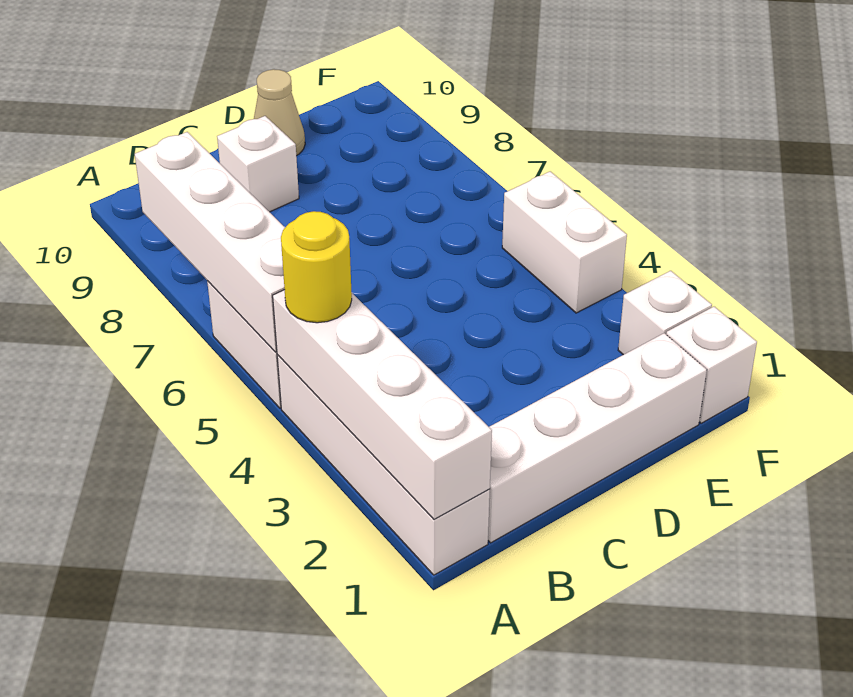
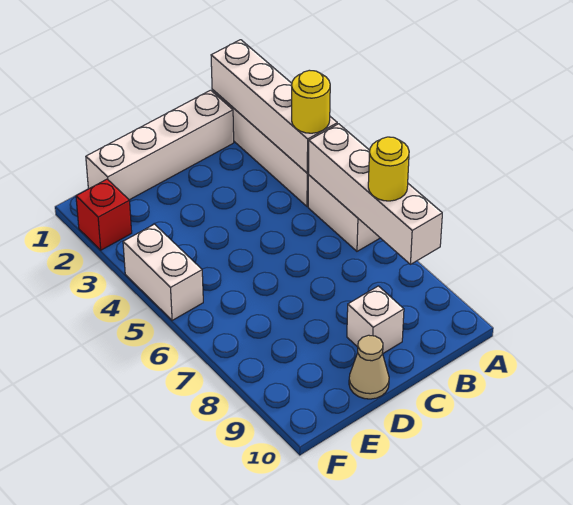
none -> yellow 1x1 round brick [368,137,409,201]
white 1x1 brick [666,307,757,423] -> none
white 1x1 brick [618,271,712,355] -> red 1x1 brick [76,179,132,250]

